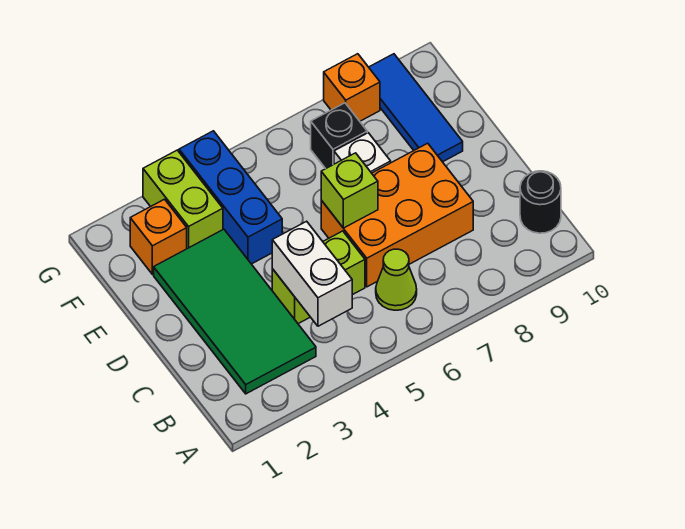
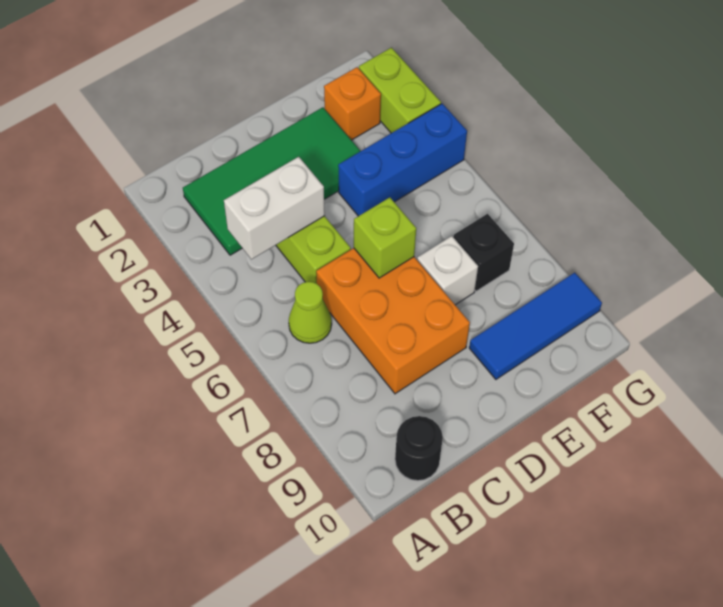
lime 1x2 brick [143,150,223,249] -> lime 1x2 brick turned to [359,48,441,133]
orange 1x1 brick [324,54,380,121] -> none

